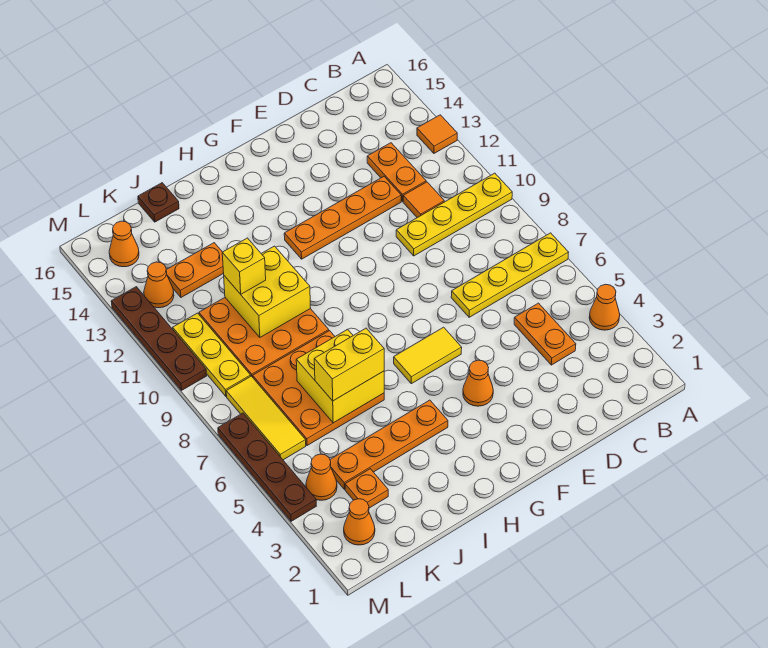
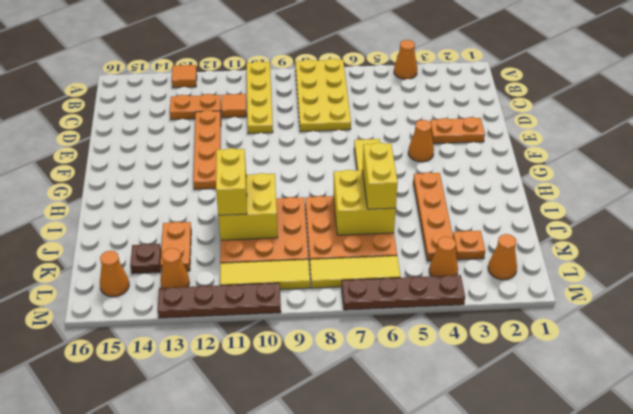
yellow 1x4 plate [451,233,569,317] -> yellow 2x4 plate [296,59,351,132]
orange 1x2 plate [514,303,576,365] -> orange 1x2 plate moved to [430,117,485,144]
yellow 1x1 brick [222,238,266,294] -> yellow 1x2 brick [216,148,247,215]
brown 1x1 plate [138,183,179,222] -> brown 1x1 plate moved to [130,244,161,274]
yellow 1x3 plate [173,313,251,396] -> yellow 1x3 tile [220,259,310,290]

